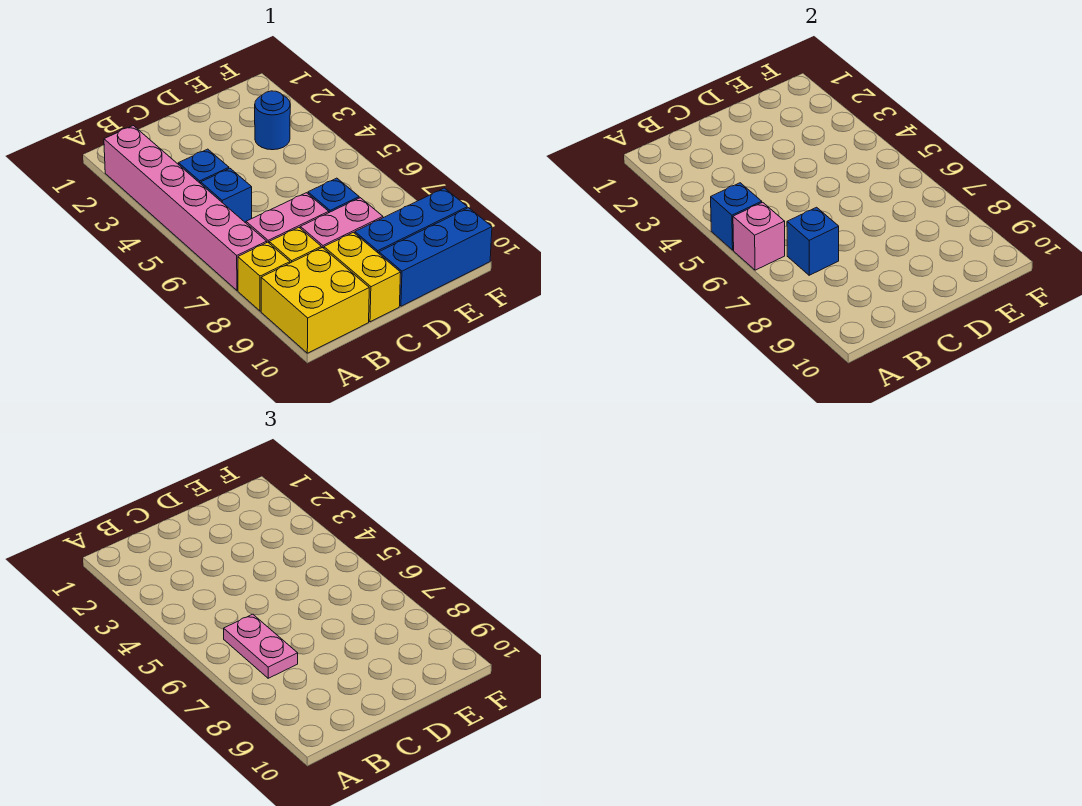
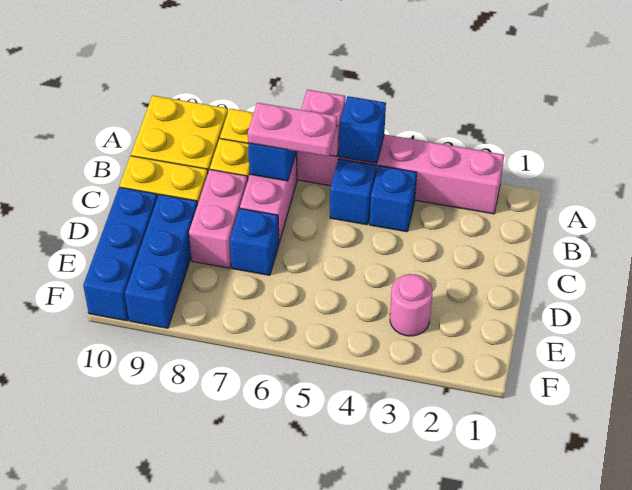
blue 1x1 round brick [255,91,290,150] -> pink 1x1 round brick [390,274,432,336]

